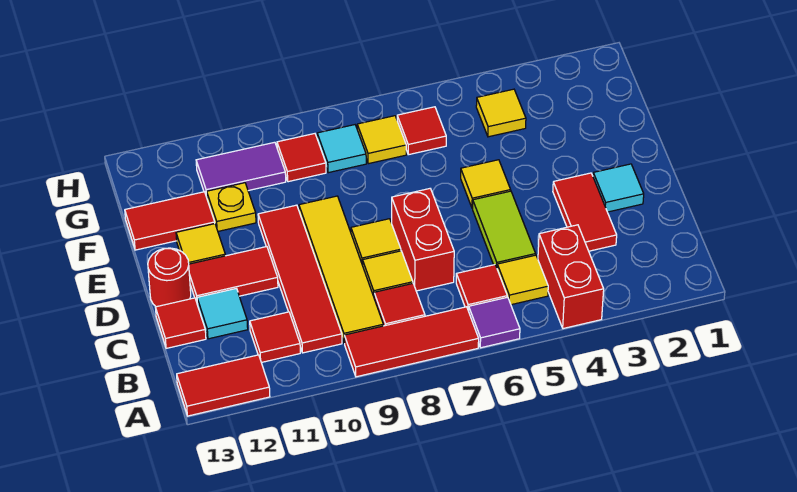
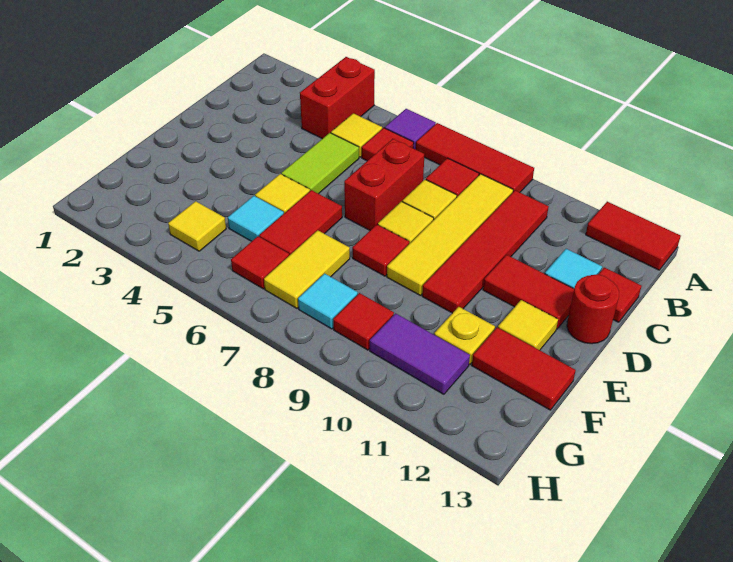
red 1x1 tile [250,312,300,363] -> red 1x1 tile moved to [352,225,409,276]
red 1x2 tile [553,173,617,251] -> red 1x2 tile moved to [259,190,342,255]
cyan 1x1 tile [593,164,644,212] -> cyan 1x1 tile moved to [228,196,284,241]
yellow 1x1 tile [357,116,406,164] -> yellow 1x2 tile [264,230,350,308]

